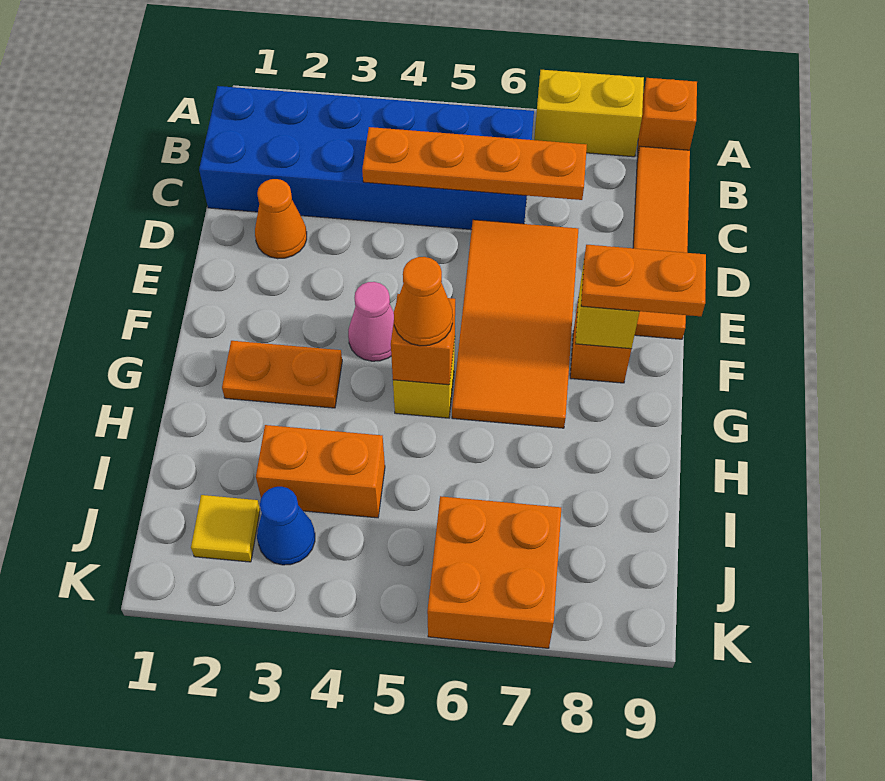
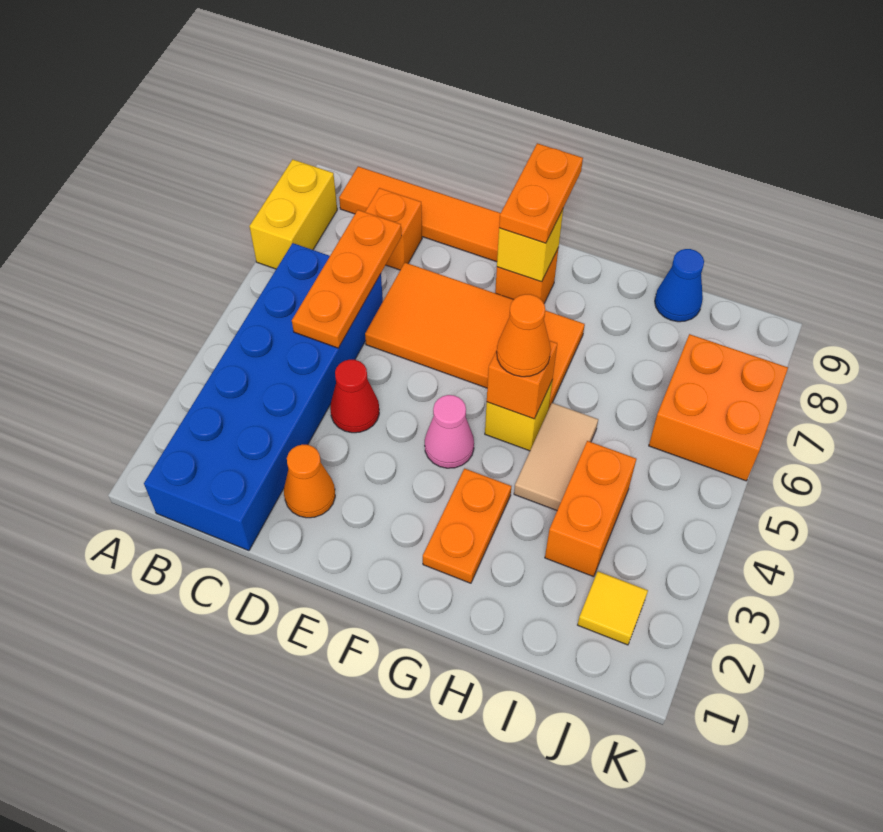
orange 1x1 brick [637,78,697,156] -> orange 1x1 brick moved to [365,188,422,270]
orange 1x4 plate [362,127,587,200] -> orange 1x3 plate [292,210,402,348]
none -> red 1x1 cone [330,360,379,433]
none -> tan 1x2 tile [514,403,598,510]
blue 1x1 cone [257,487,315,565] -> blue 1x1 cone moved to [655,249,704,322]

